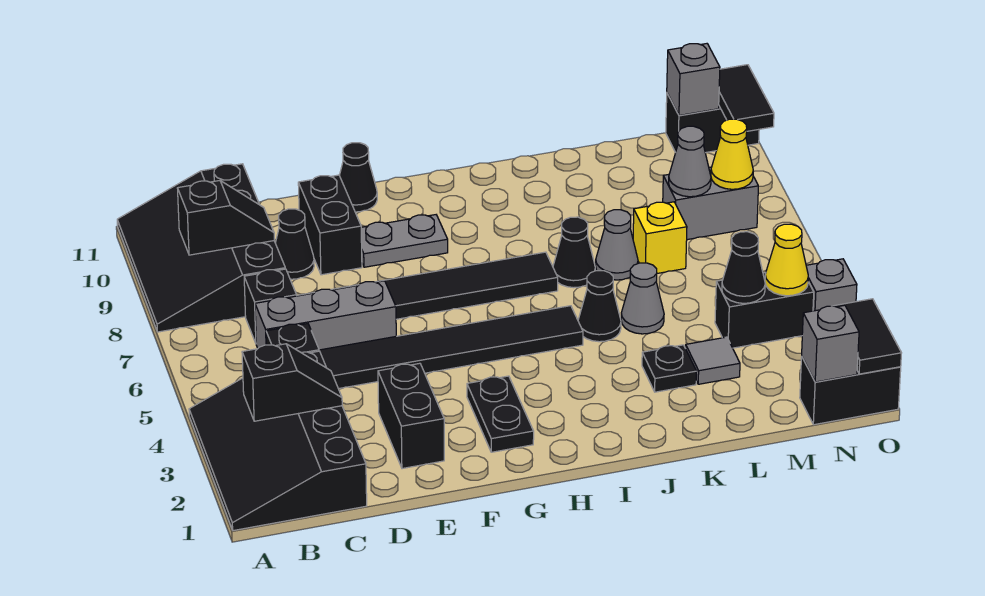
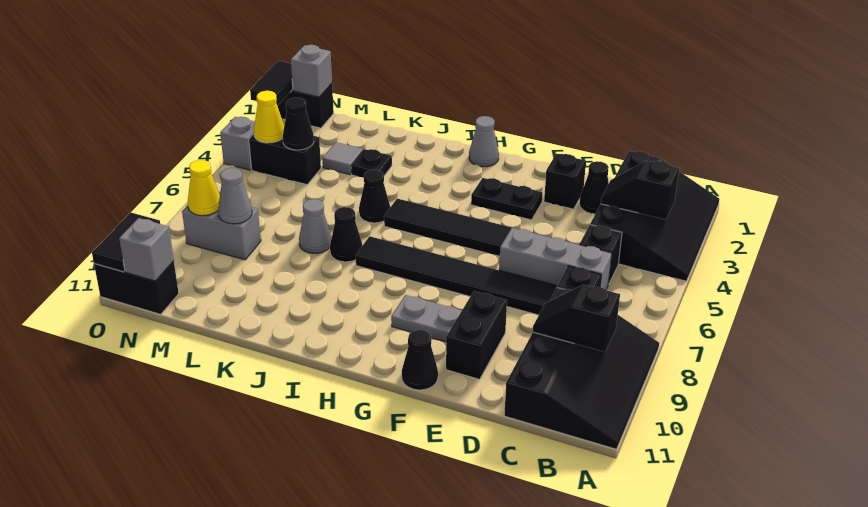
black 1x1 cone [275,209,314,279] -> black 1x1 cone moved to [579,161,609,214]
black 1x2 brick [378,363,444,469] -> black 1x1 brick [544,154,586,209]
black 1x2 plate [467,376,534,452] -> black 1x2 plate turned to [471,178,543,220]
grey 1x1 cone [621,263,664,334] -> grey 1x1 cone moved to [469,116,499,167]
yellow 1x1 brick [633,202,687,273] -> none

